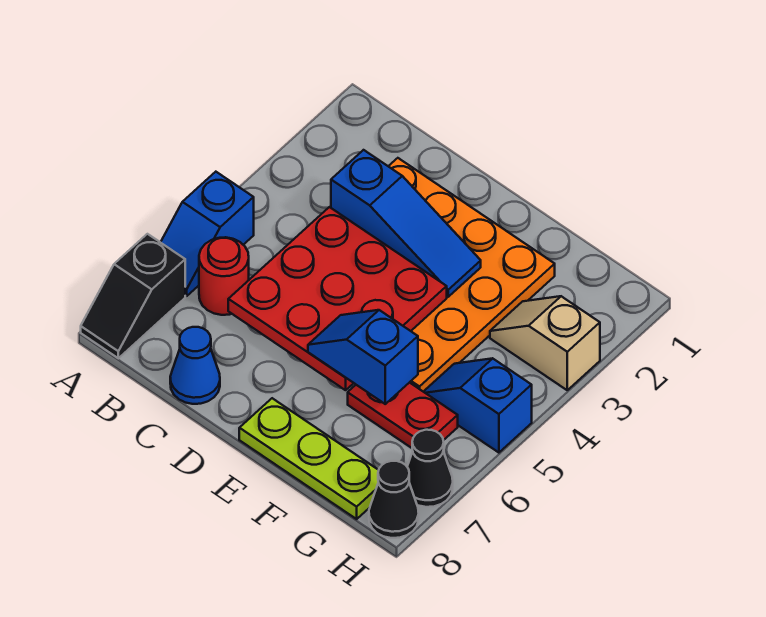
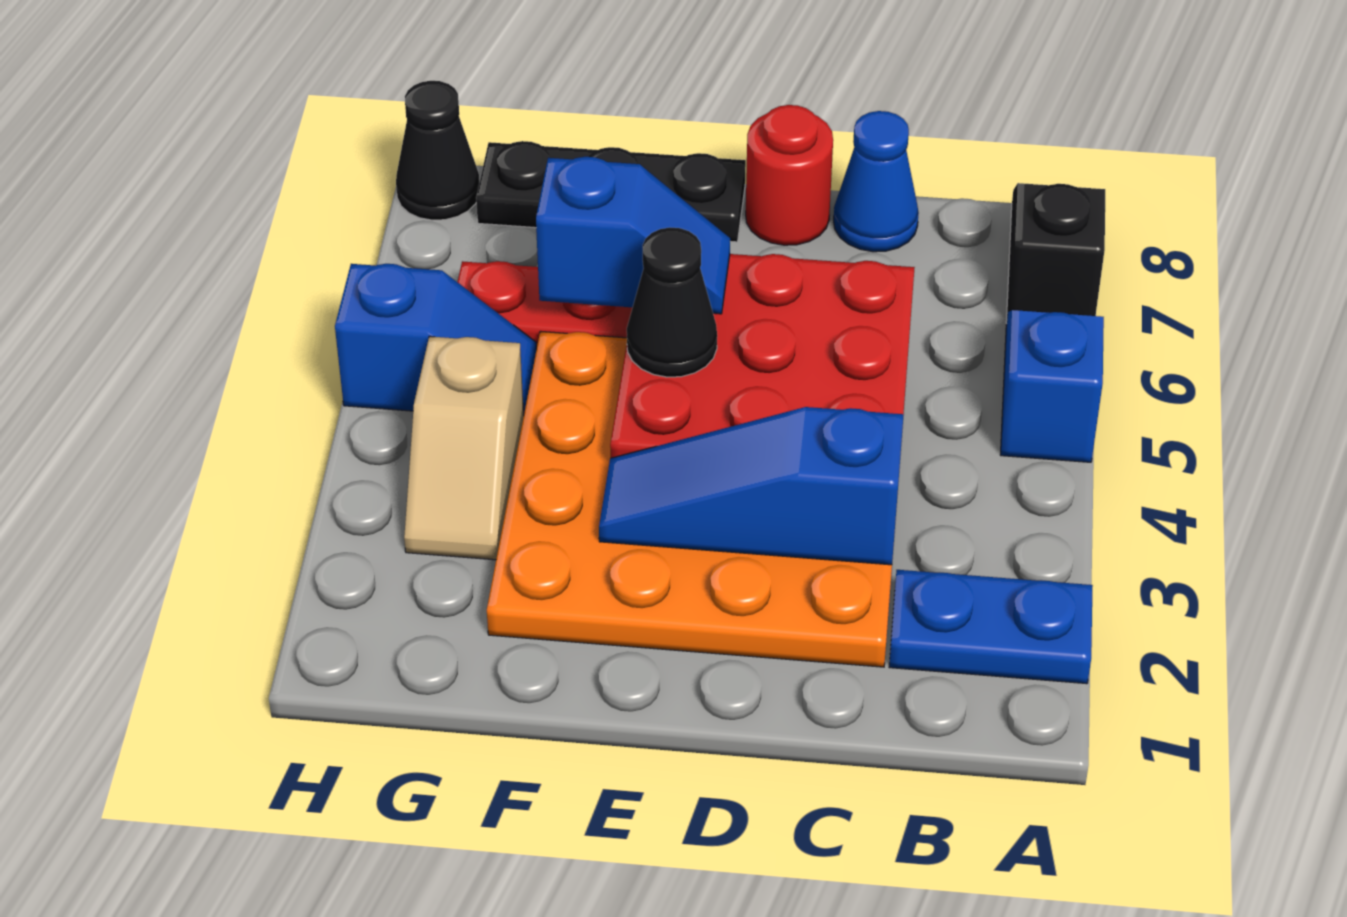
none -> blue 1x2 plate [889,570,1093,684]
red 1x1 round brick [199,237,249,315] -> red 1x1 round brick moved to [746,105,833,245]
lime 1x3 plate [239,398,379,519] -> black 1x3 plate [476,141,746,242]
tan 1x2 slope [490,296,600,390] -> tan 1x2 slope turned to [404,336,524,560]
black 1x1 cone [407,430,453,507] -> black 1x1 cone moved to [627,228,717,377]

